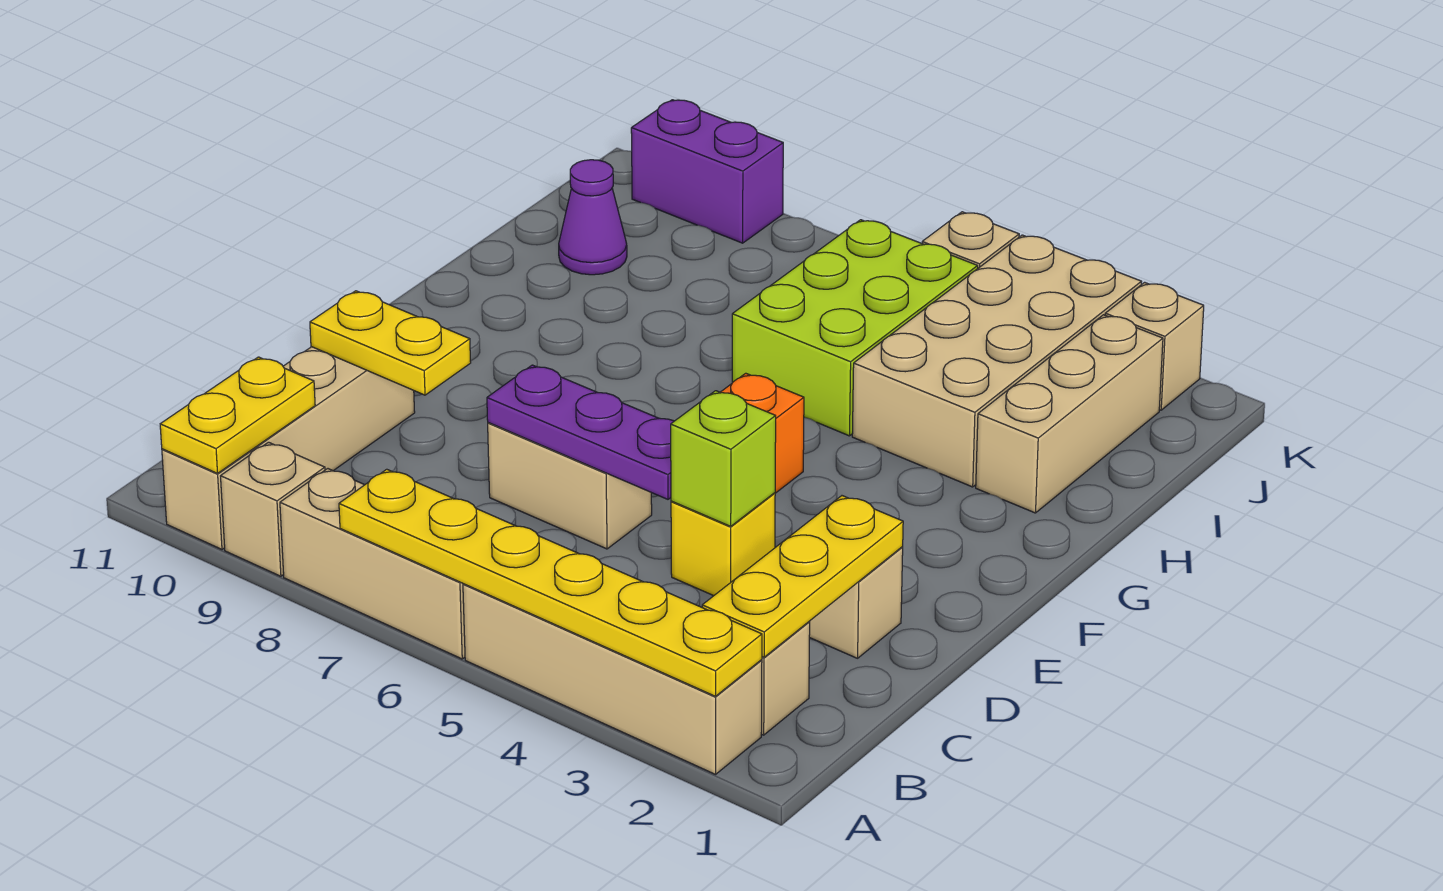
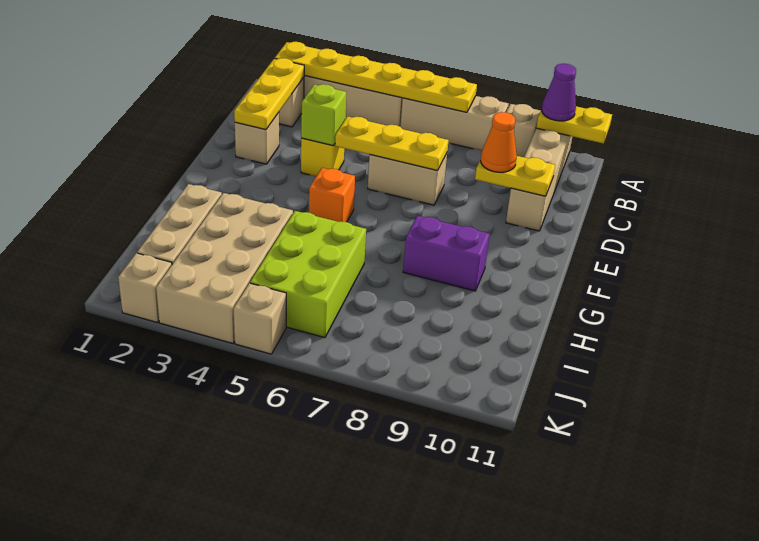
yellow 1x2 plate [160,357,315,473] -> yellow 1x2 plate turned to [536,106,612,144]
purple 1x3 plate [487,365,674,499] -> yellow 1x3 plate [335,116,449,170]
none -> orange 1x1 cone [481,112,517,172]
purple 1x1 cone [559,160,627,275] -> purple 1x1 cone moved to [542,64,576,121]
purple 1x2 brick [631,100,783,243] -> purple 1x2 brick moved to [403,216,490,291]

